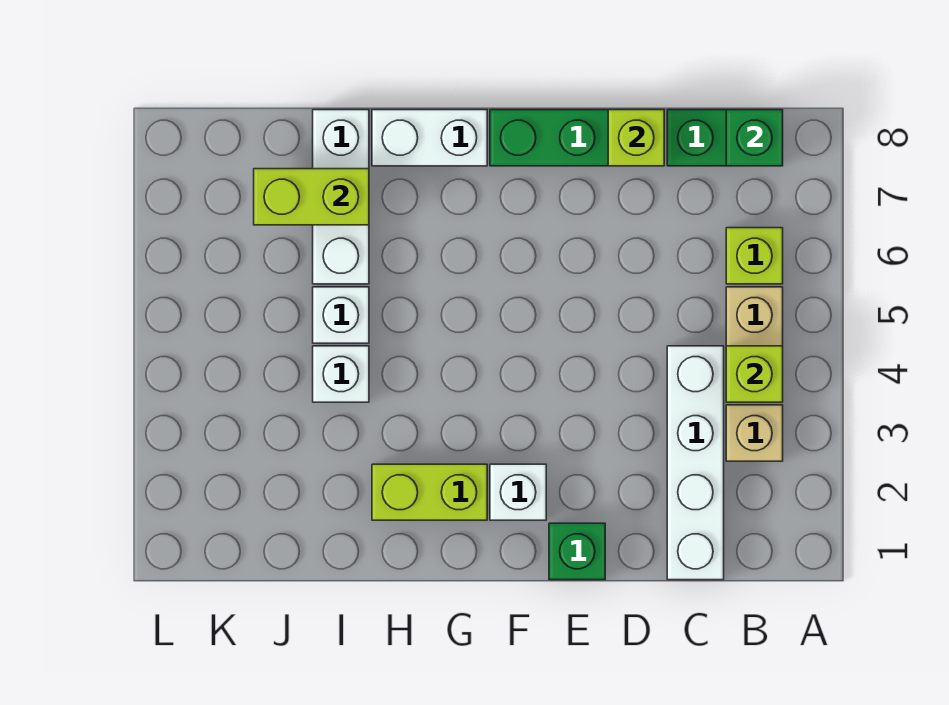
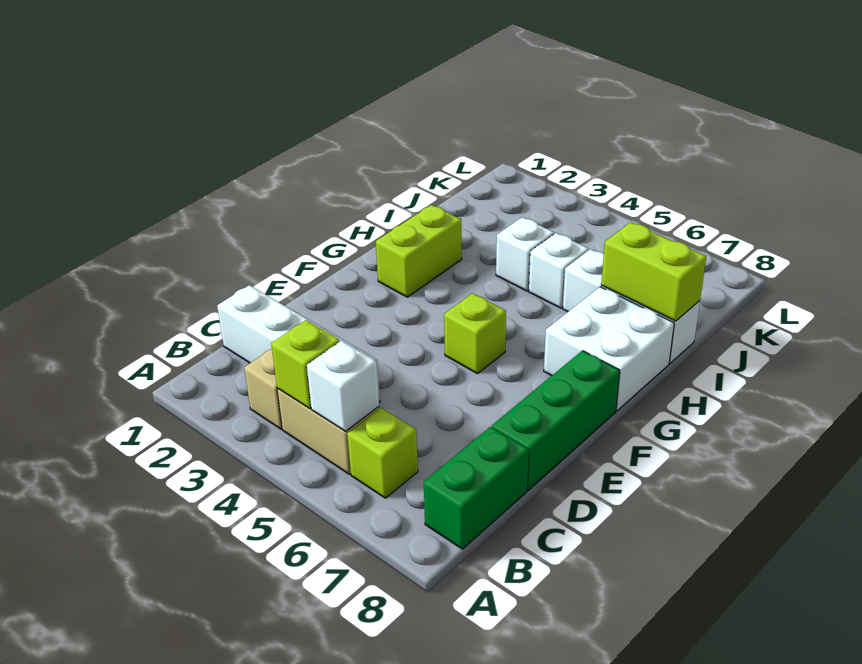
green 1x1 brick [726,110,783,166] -> none
lime 1x1 brick [608,110,664,166] -> lime 1x1 brick moved to [444,293,506,374]
green 1x1 brick [549,523,605,580] -> none
white 1x1 brick [490,464,546,520] -> white 1x1 brick moved to [307,341,379,432]
white 1x2 brick [372,110,487,166] -> white 2x2 brick [544,287,674,411]
lime 1x2 brick [254,169,369,225] -> lime 1x2 brick turned to [601,222,706,321]

